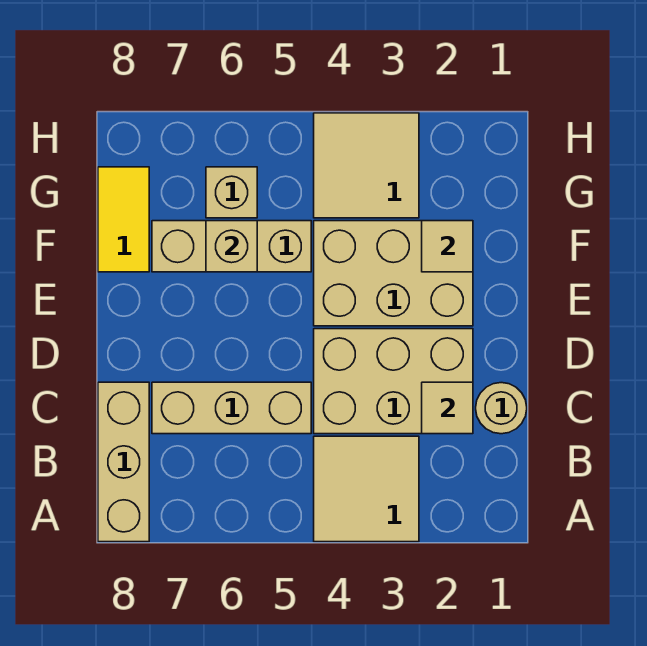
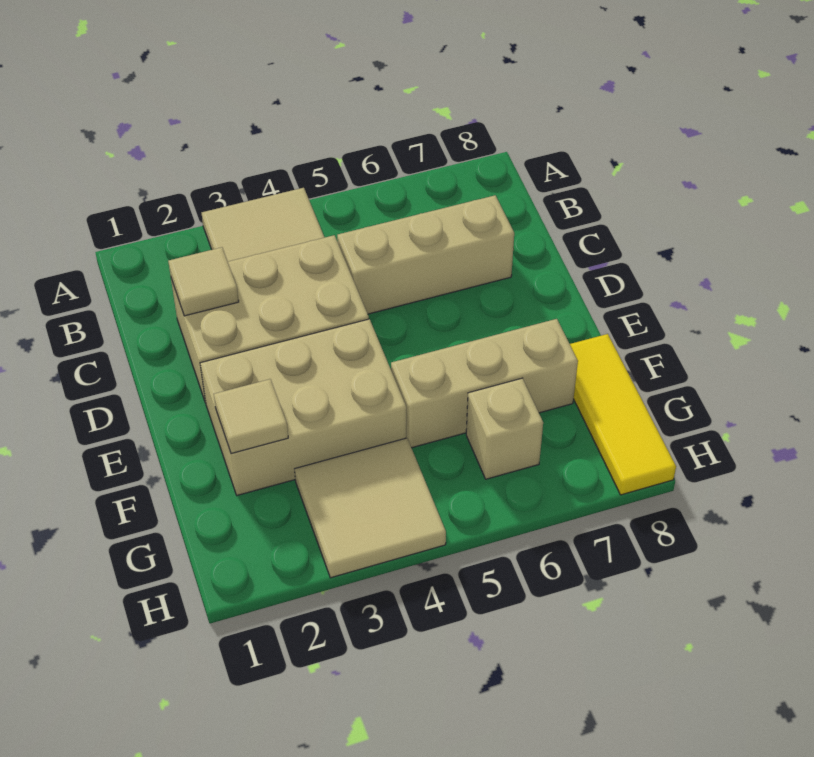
tan 1x3 brick [98,382,149,542] -> none
tan 1x1 round brick [476,383,527,434] -> none
tan 1x1 brick [206,221,257,272] -> none
yellow 1x2 tile [98,167,149,272] -> yellow 1x3 tile [570,334,676,495]

